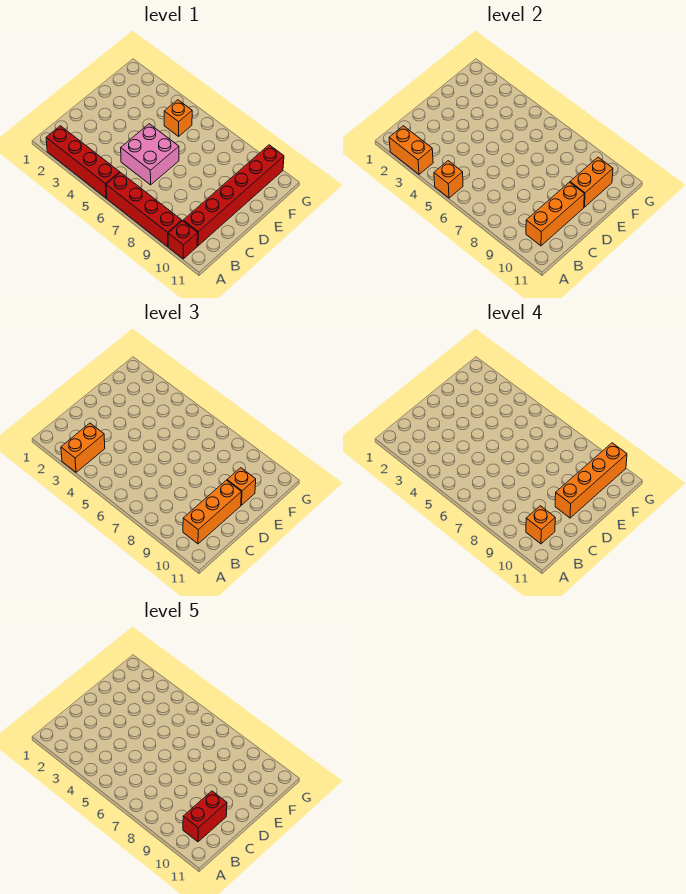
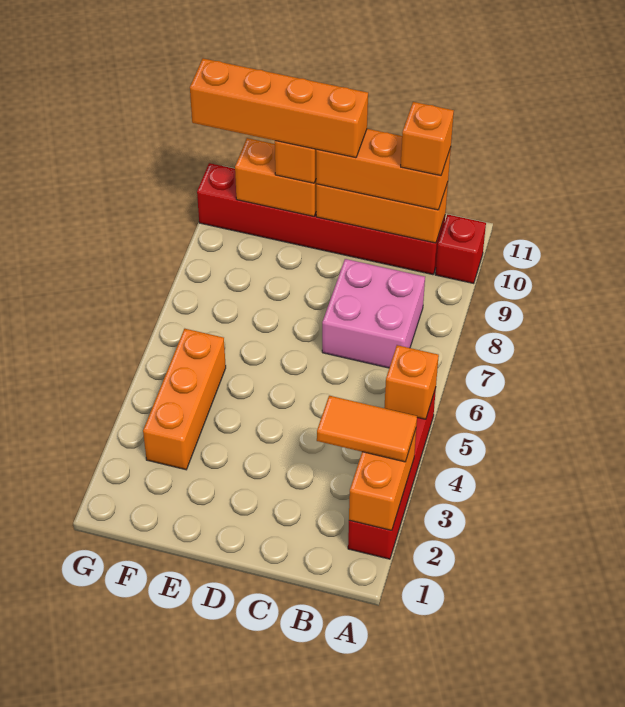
orange 1x2 brick [61,423,105,472] -> orange 1x2 tile [317,396,417,462]
red 1x4 brick [106,172,182,246] -> none
red 1x2 brick [183,791,227,842] -> none
pink 2x2 brick [121,124,179,185] -> pink 2x2 brick moved to [322,259,425,368]
orange 1x1 brick [164,100,192,136] -> orange 1x3 brick [143,329,226,470]

